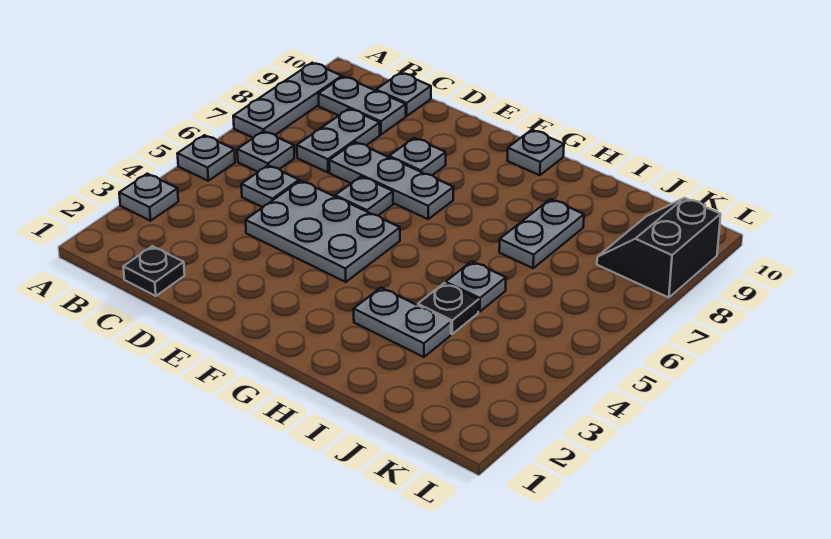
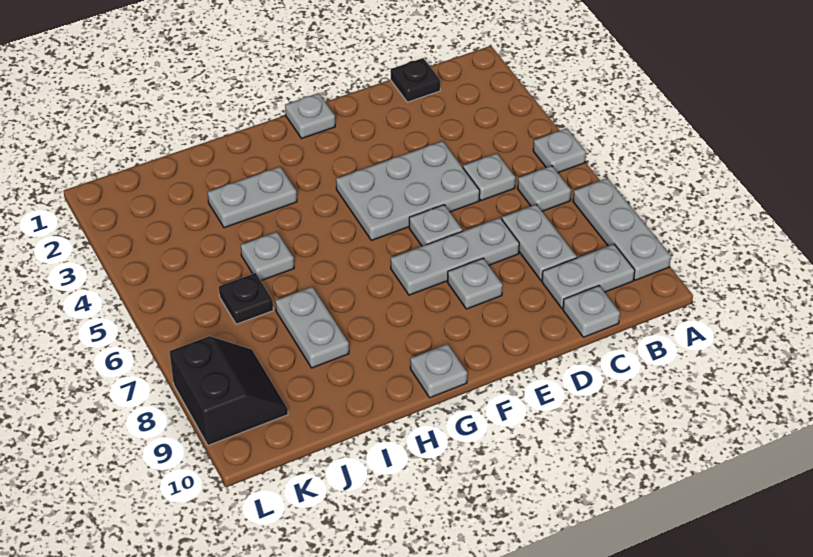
grey 1x1 plate [119,174,178,221] -> grey 1x1 plate moved to [285,93,335,139]
black 1x1 plate [418,283,479,334] -> black 1x1 plate moved to [219,273,273,324]

